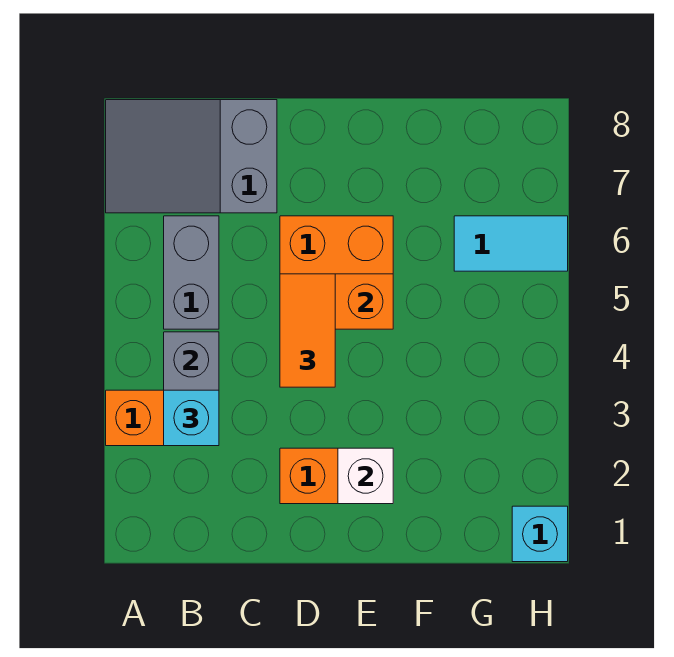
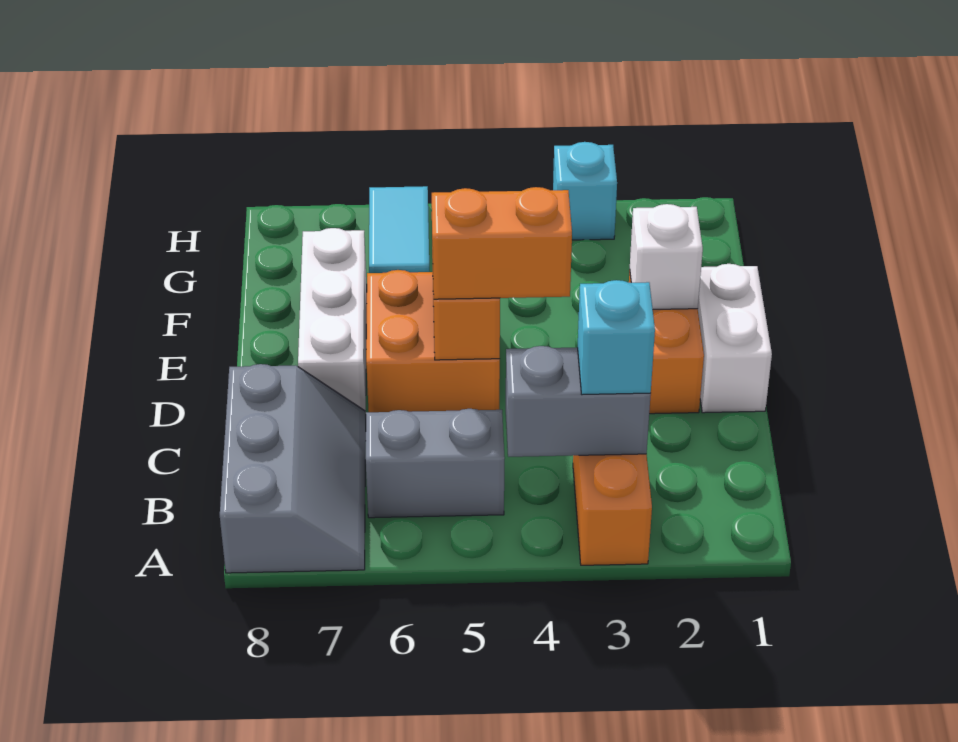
grey 2x3 slope [106,100,277,213] -> grey 2x3 slope turned to [220,364,366,573]
none -> white 1x2 brick [698,264,772,413]
orange 1x2 tile [280,274,335,387] -> orange 1x2 brick [432,187,572,299]
none -> white 1x3 brick [298,228,367,418]
cyan 1x1 brick [512,506,568,562] -> cyan 1x1 brick moved to [553,142,617,240]

